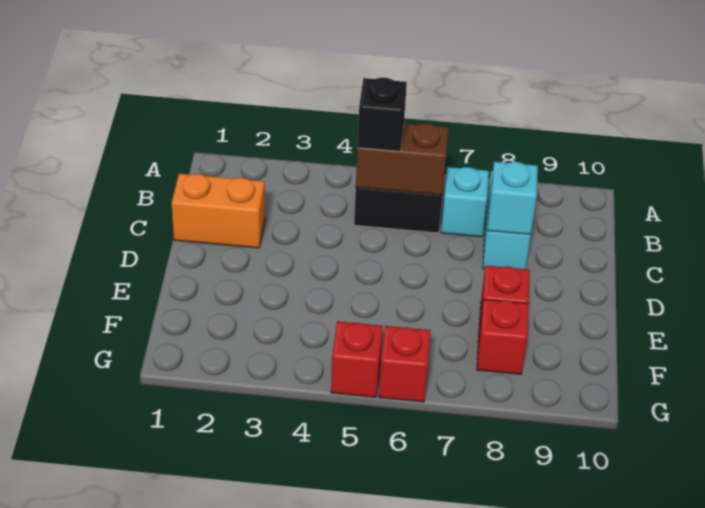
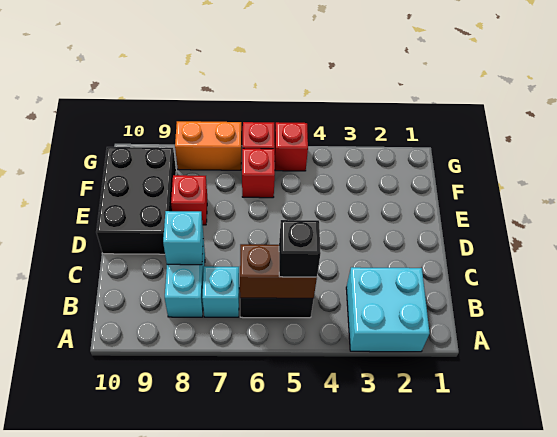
none -> cyan 2x2 brick [346,267,430,352]
orange 1x2 brick [172,174,265,248] -> orange 1x2 brick moved to [175,121,241,170]
none -> black 2x3 brick [96,147,176,254]
red 1x1 brick [477,299,529,374] -> red 1x1 brick moved to [242,148,275,198]

